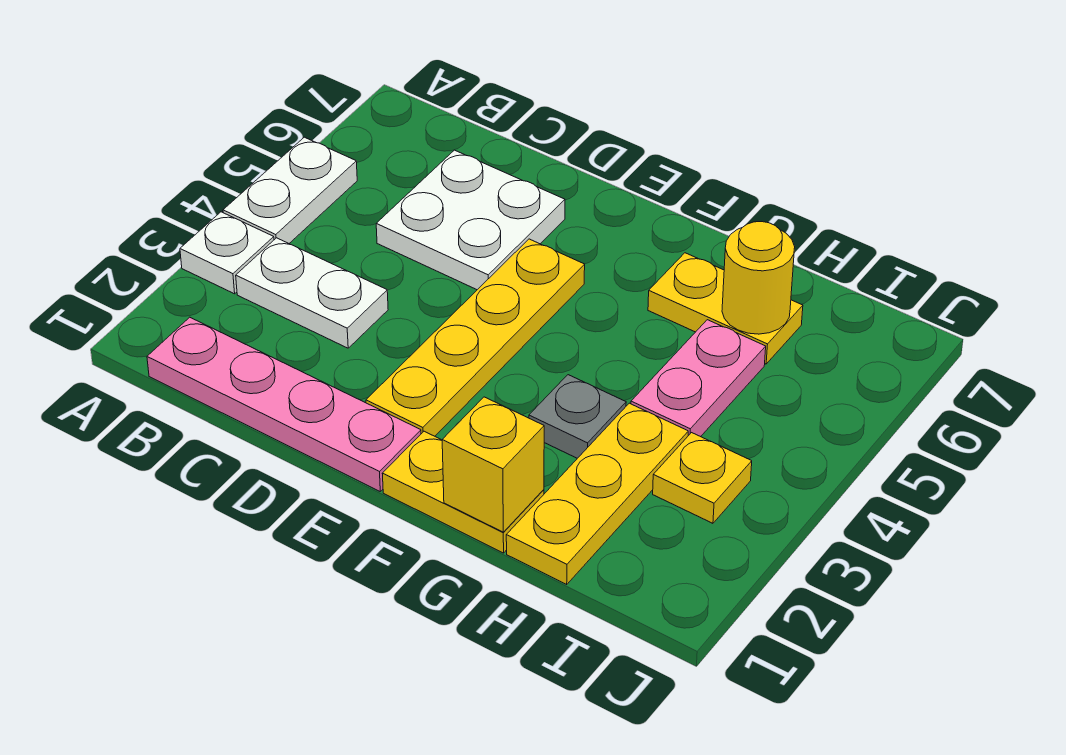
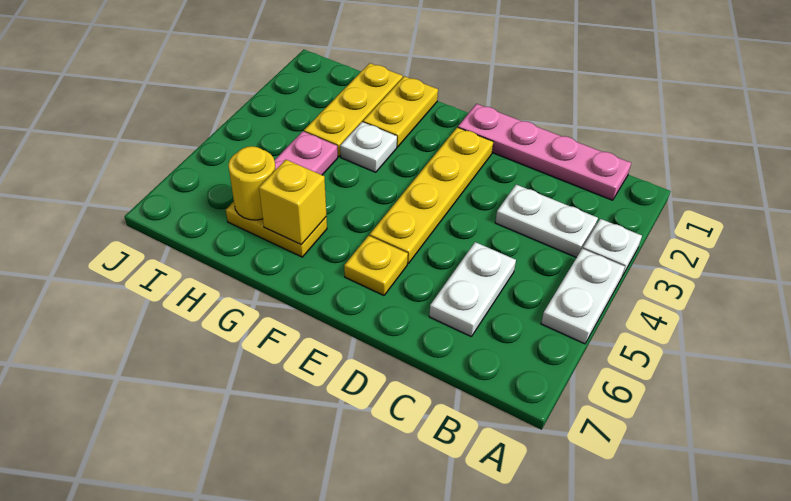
white 2x2 plate [376,150,565,290] -> white 1x2 plate [429,242,516,337]
yellow 1x2 plate [382,431,544,553] -> yellow 1x2 plate turned to [363,76,438,147]
yellow 1x1 brick [442,397,544,532] -> yellow 1x1 brick moved to [259,160,326,245]
grey 1x1 plate [529,375,626,458] -> white 1x1 plate [340,122,397,172]
yellow 1x1 plate [653,433,752,523] -> yellow 1x1 plate moved to [344,236,408,295]

